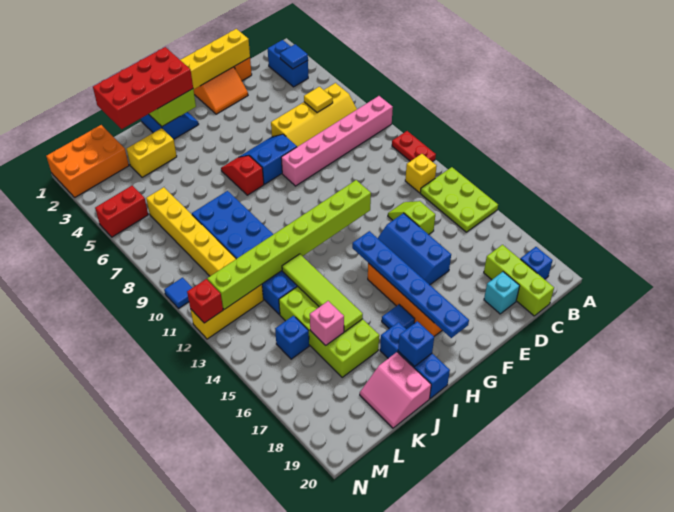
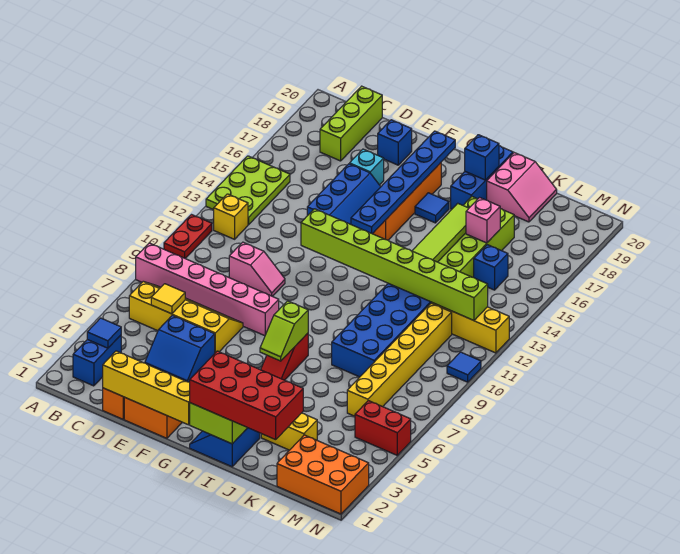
blue 1x1 brick [521,247,553,279] -> blue 1x1 brick moved to [378,120,412,165]
none -> pink 1x2 slope [229,242,285,296]
lime 1x2 slope [388,201,435,235] -> lime 1x2 slope moved to [260,301,308,361]
cyan 1x1 brick [484,272,520,314] -> cyan 1x1 brick moved to [350,149,384,185]
blue 2x2 slope [239,134,297,184] -> blue 2x2 slope moved to [145,315,215,382]
red 1x1 brick [187,279,223,323] -> none

